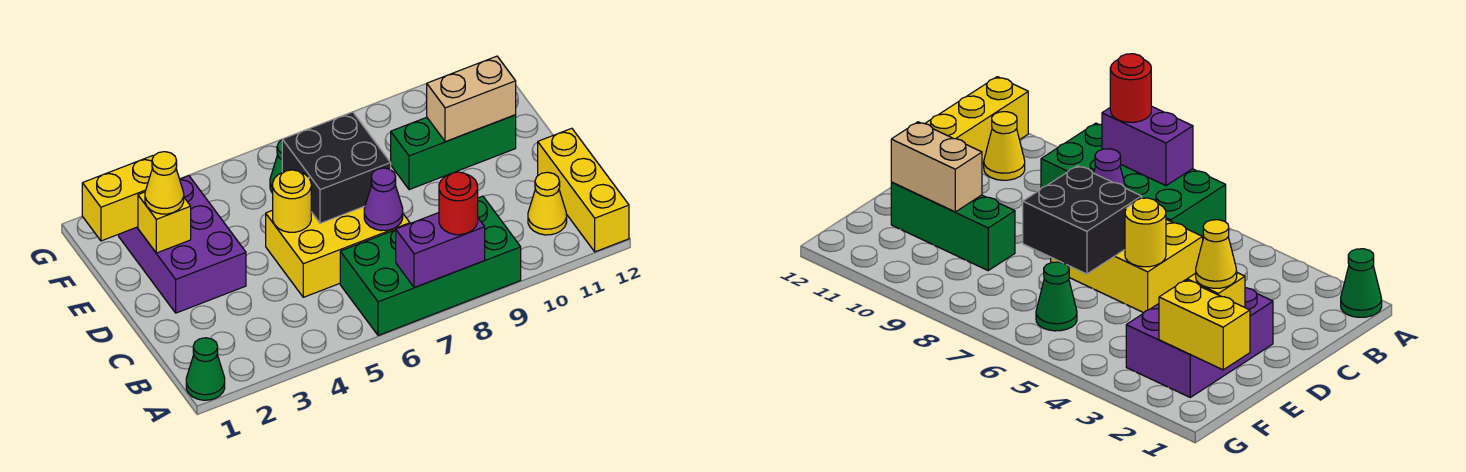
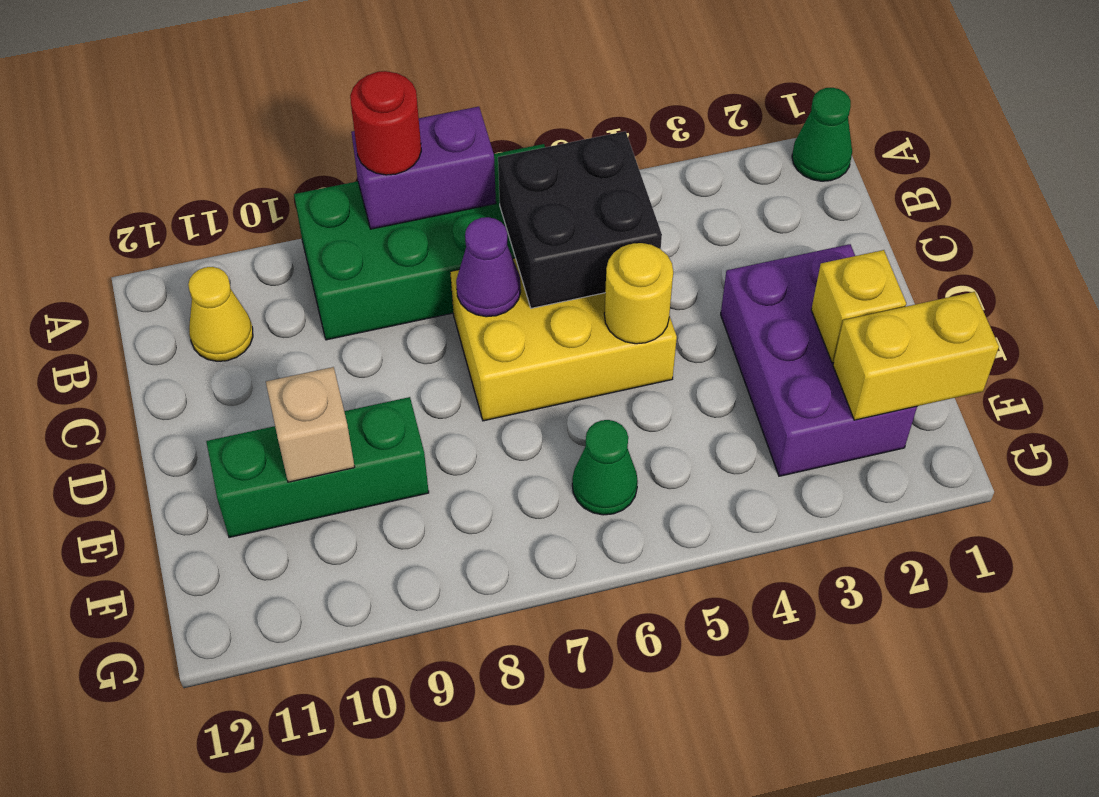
yellow 1x3 brick [538,128,629,252] -> none
black 2x2 brick [282,112,391,223] -> black 2x2 brick moved to [498,131,662,308]
yellow 1x1 cone [145,152,184,214] -> none
tan 1x2 brick [427,56,516,142] -> tan 1x1 brick [266,367,355,482]

